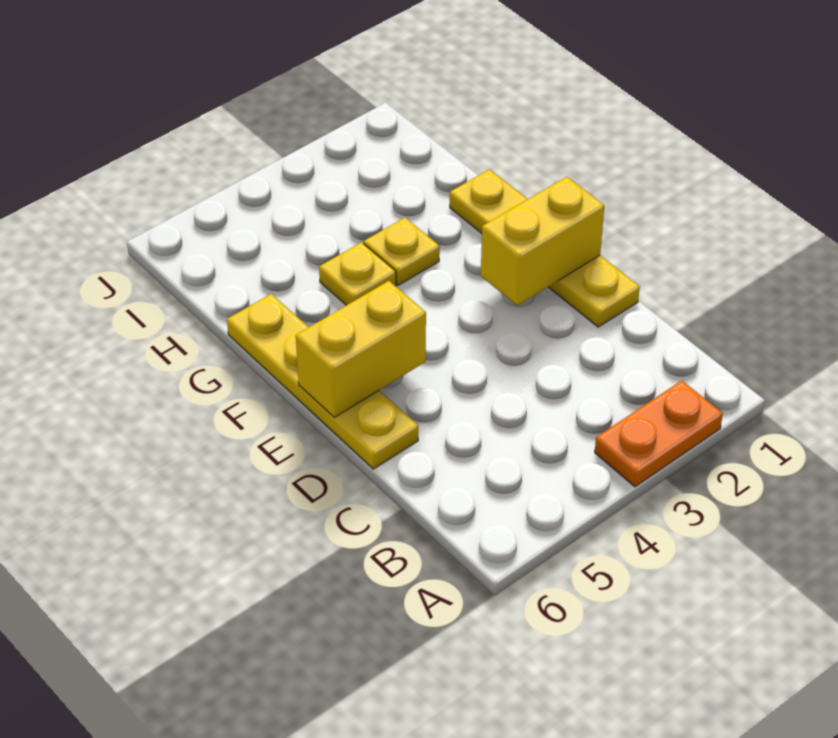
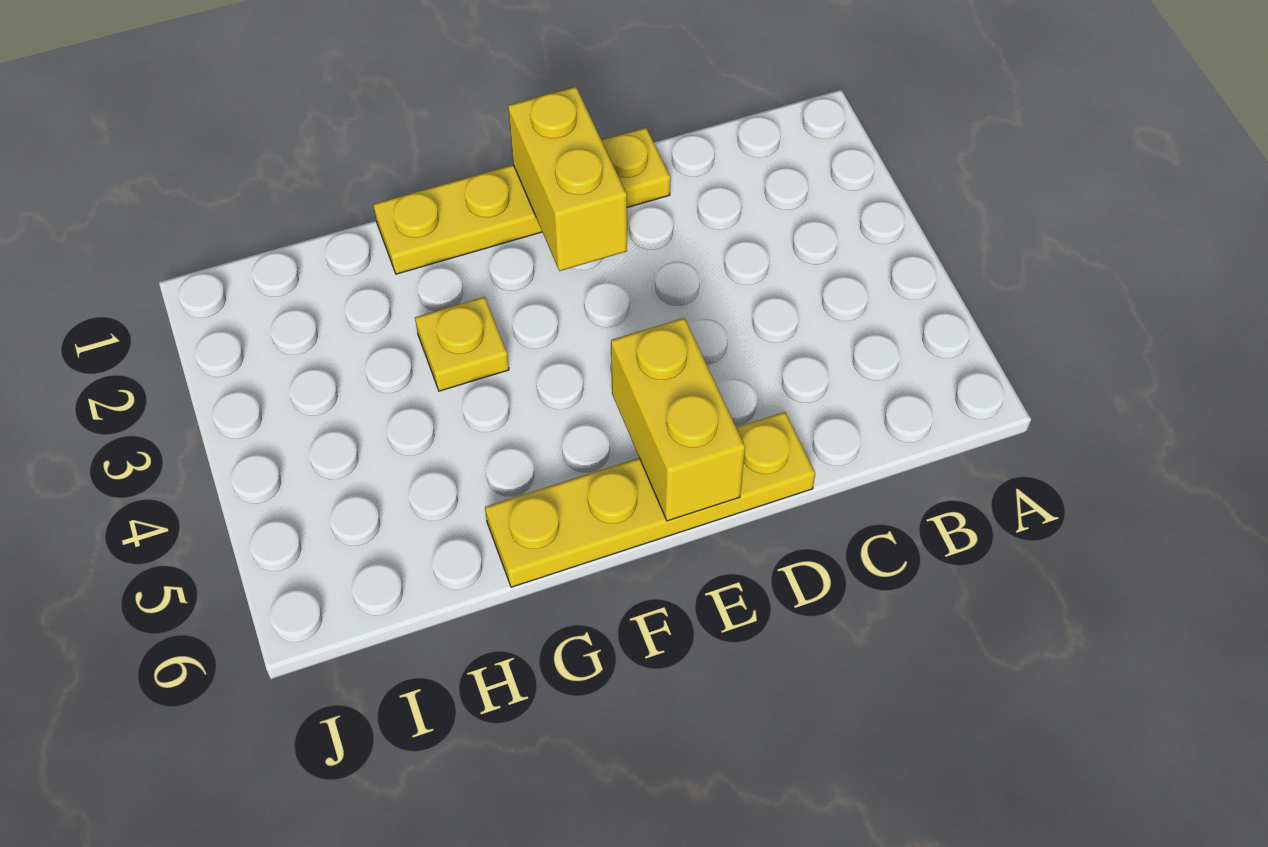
orange 1x2 plate [595,381,723,487] -> none
yellow 1x1 plate [319,242,396,305] -> none

